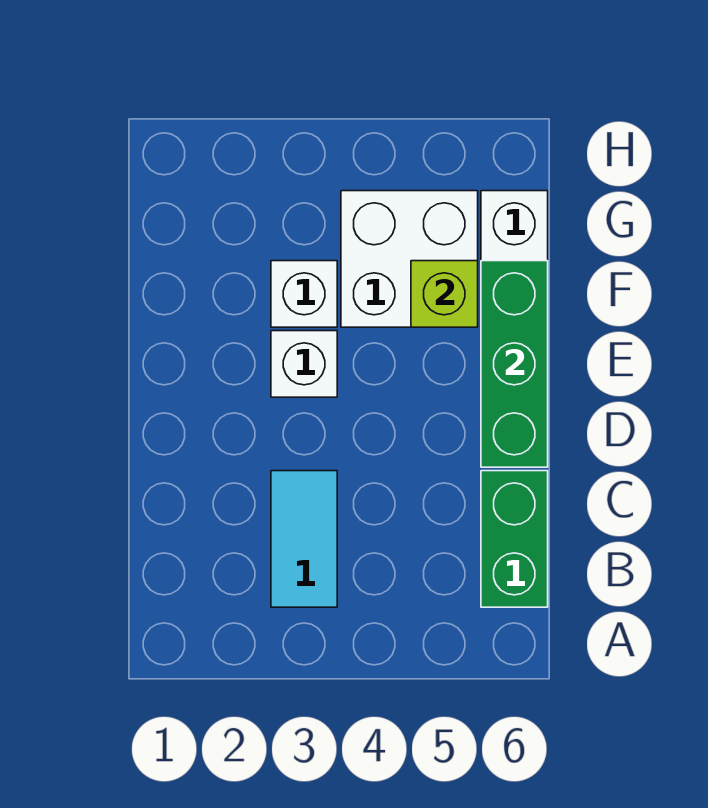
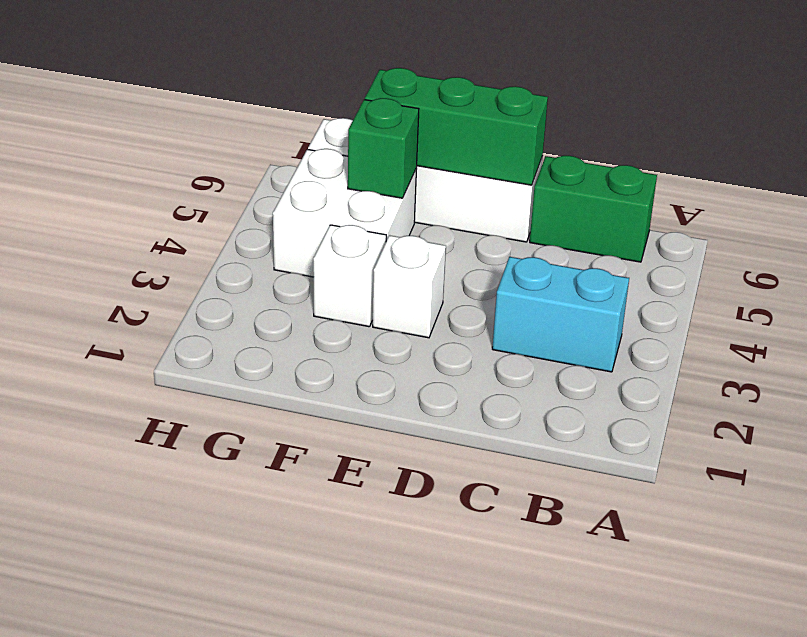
cyan 1x2 tile [271,471,337,607] -> cyan 1x2 brick [492,257,629,372]
lime 1x1 brick [411,261,478,327] -> green 1x1 brick [348,98,419,198]

